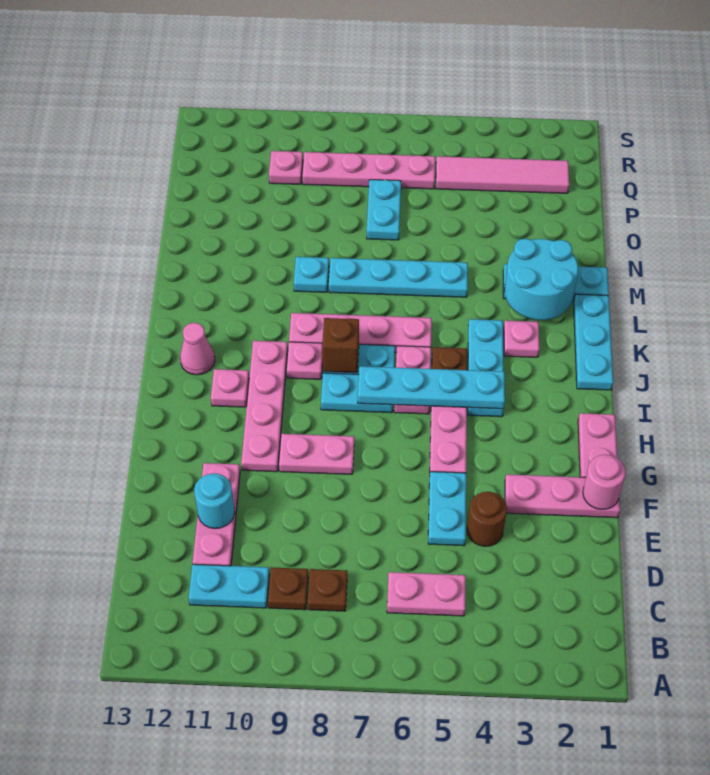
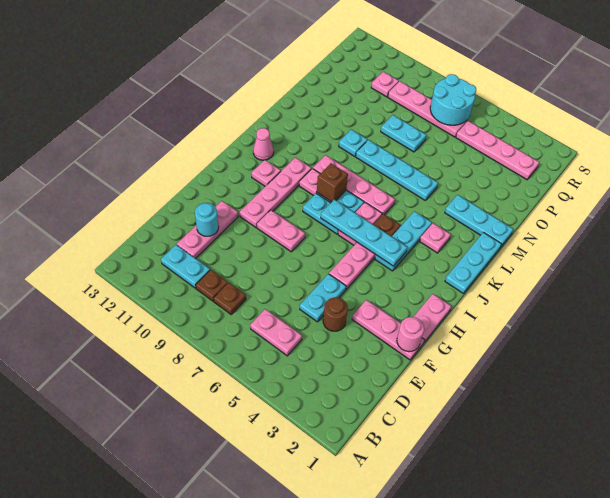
cyan 2x2 round brick [505,239,578,320] -> cyan 2x2 round brick moved to [430,74,476,125]
cyan 1x2 plate [367,180,401,240] -> cyan 1x2 plate turned to [381,115,426,152]
pink 1x4 tile [436,156,569,193] -> pink 1x4 plate [456,121,539,179]

